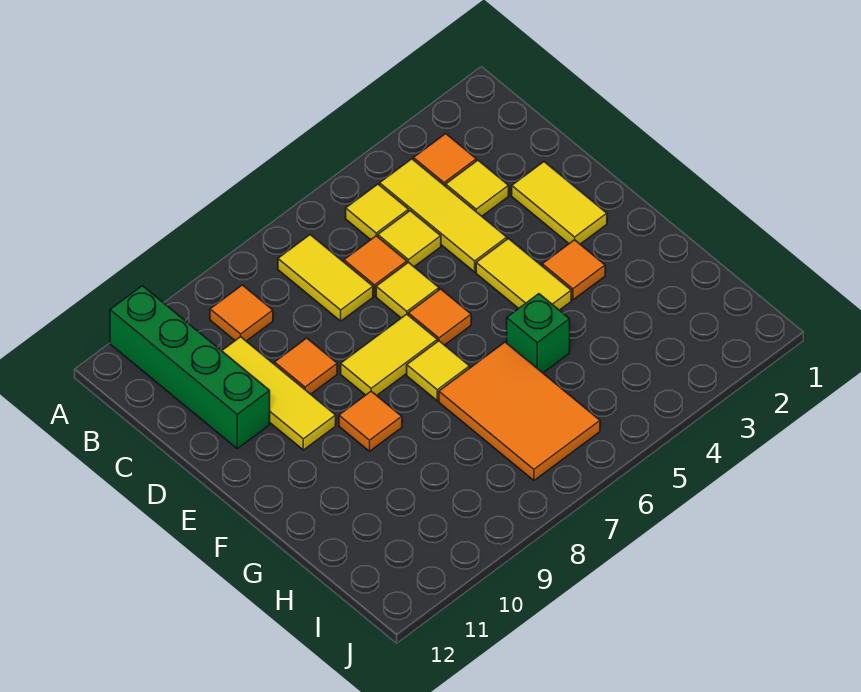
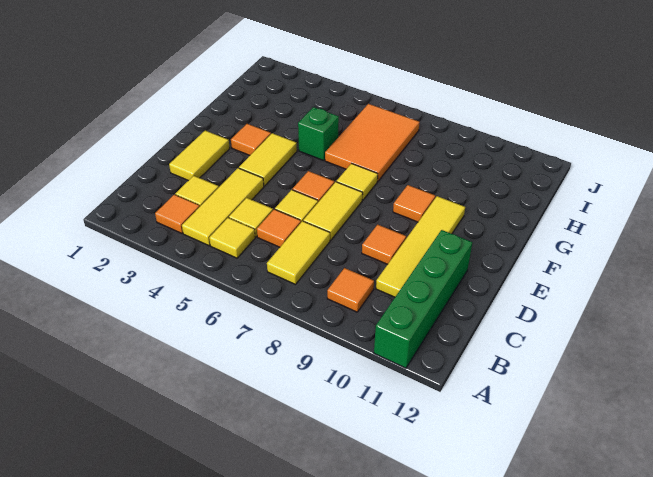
yellow 1x3 tile [222,337,336,450] -> yellow 1x4 tile [376,196,465,297]
yellow 1x2 tile [341,314,437,395] -> yellow 1x2 tile turned to [303,182,363,240]

